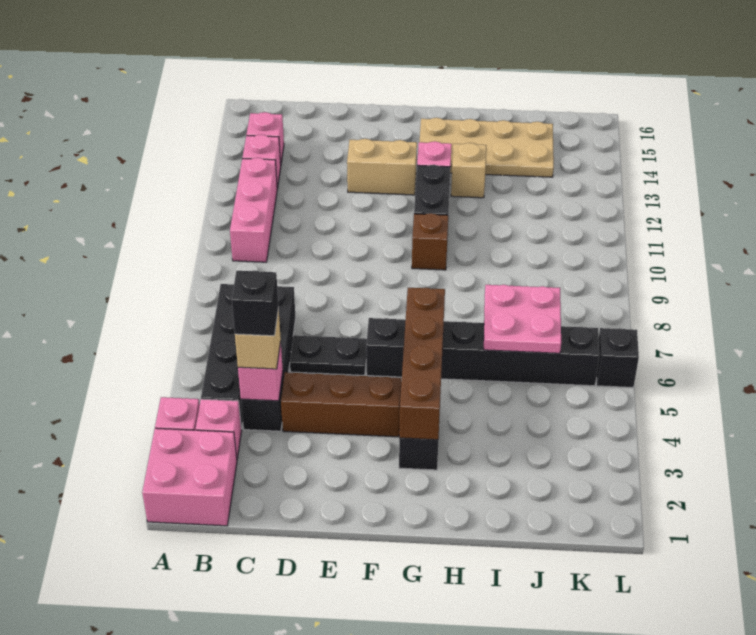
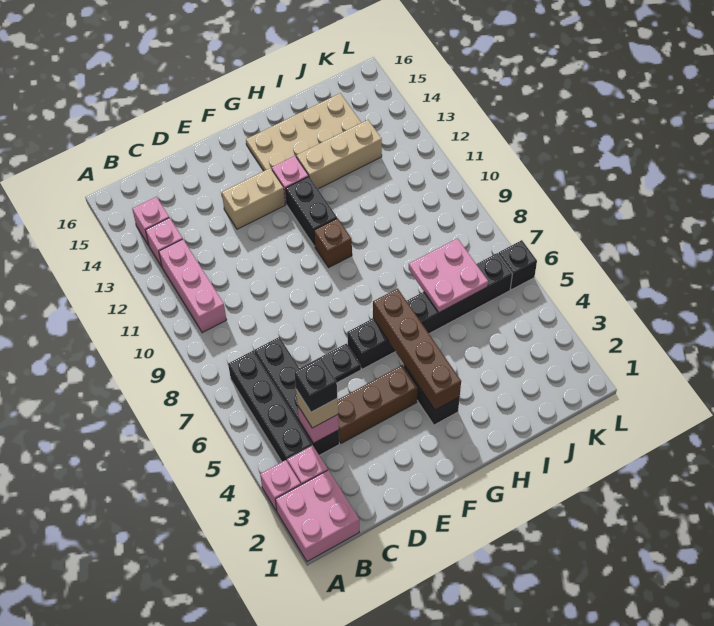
tan 1x1 brick [451,143,486,198] -> tan 1x3 brick [296,120,382,189]

